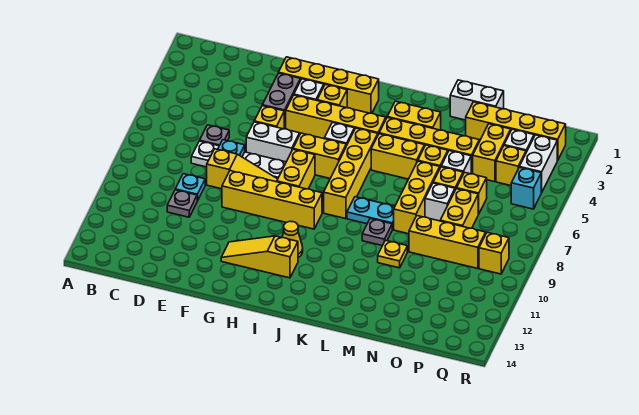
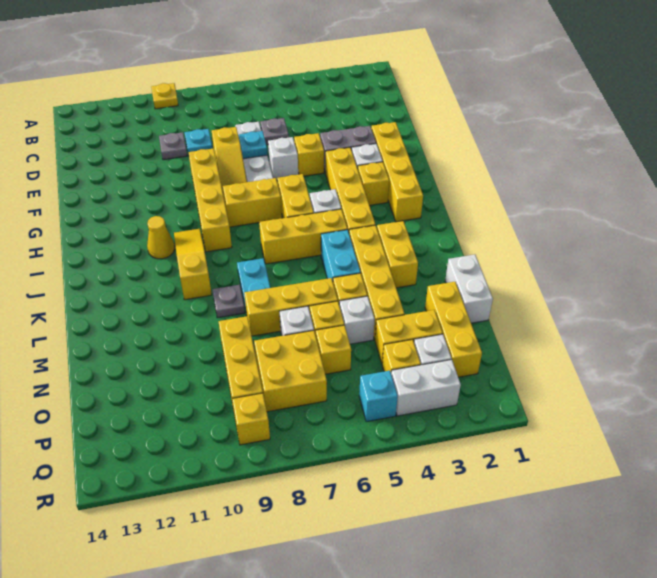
white 1x2 brick [246,122,300,162] -> white 1x1 brick [268,137,298,180]
yellow 1x3 slope [221,236,298,278] -> yellow 1x3 slope moved to [174,229,212,300]
yellow 1x4 brick [324,128,378,219] -> yellow 1x3 brick [259,209,348,264]
yellow 1x2 brick [371,134,424,179] -> cyan 1x2 brick [321,230,361,280]
yellow 1x1 plate [378,240,407,268] -> yellow 1x1 plate moved to [151,83,178,109]
yellow 1x4 brick [466,102,566,160] -> yellow 1x3 brick [425,282,482,377]
yellow 1x2 brick [440,189,478,228] -> yellow 2x2 brick [254,330,327,412]

